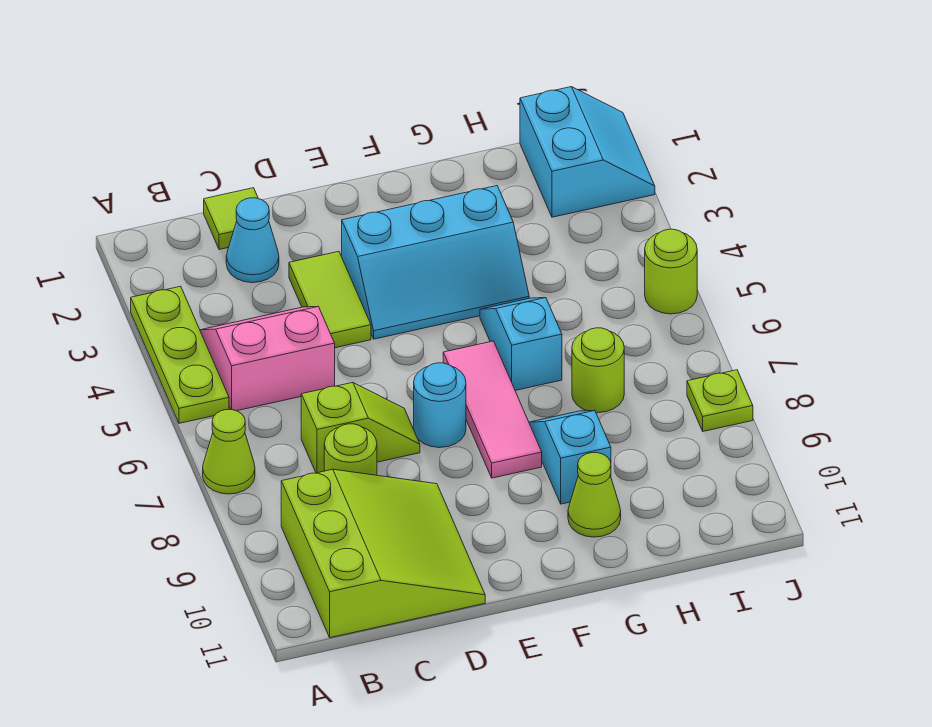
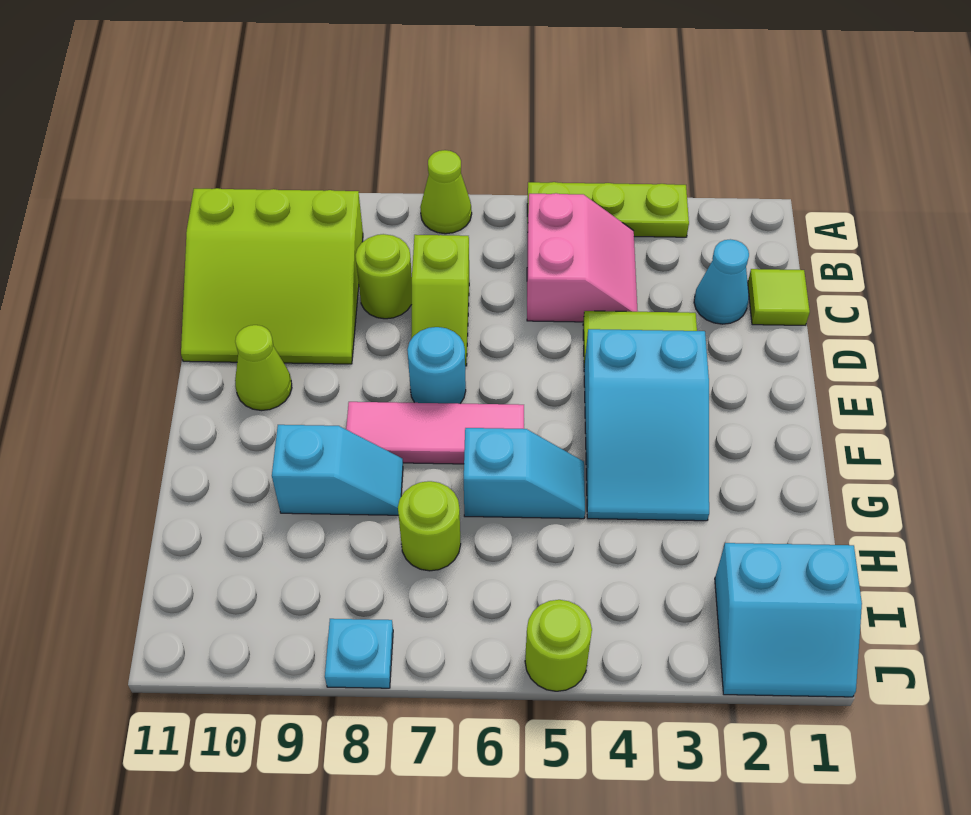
cyan 2x3 slope [342,186,529,339] -> cyan 2x3 slope turned to [584,329,709,521]
lime 1x1 cone [568,453,621,537] -> lime 1x1 cone moved to [235,325,292,410]
lime 1x1 plate [687,370,753,431] -> cyan 1x1 plate [325,619,393,688]

